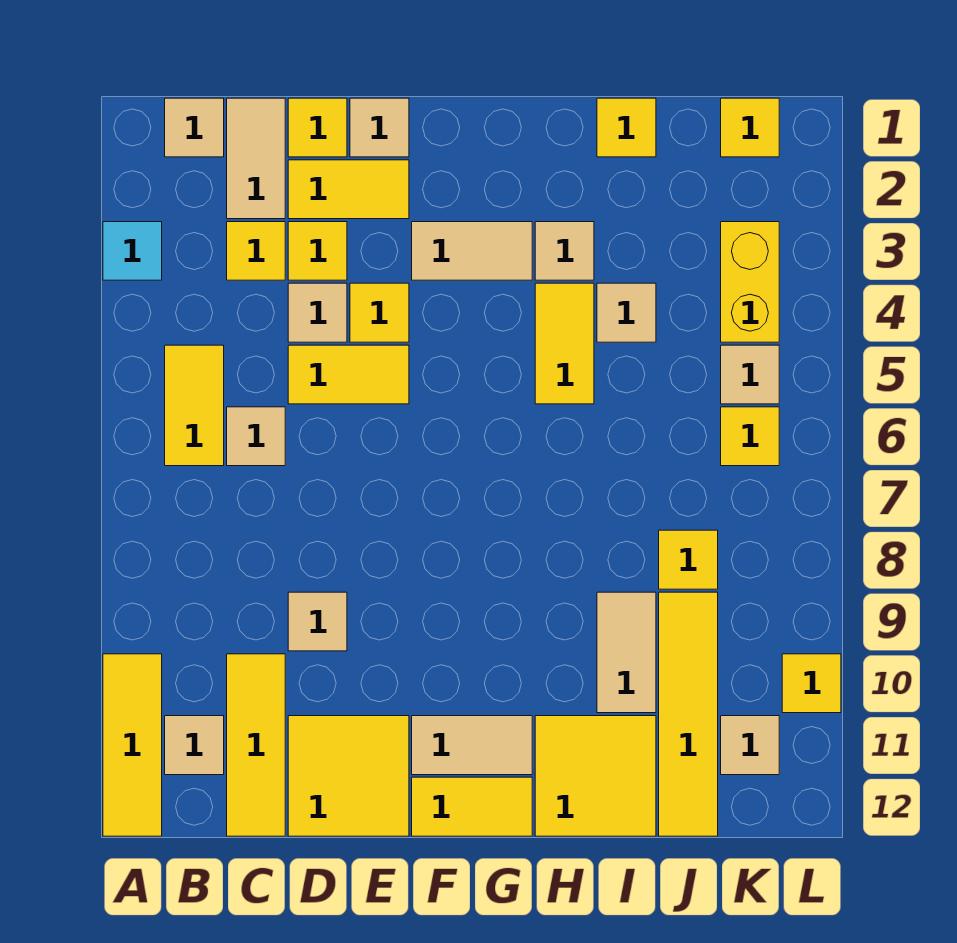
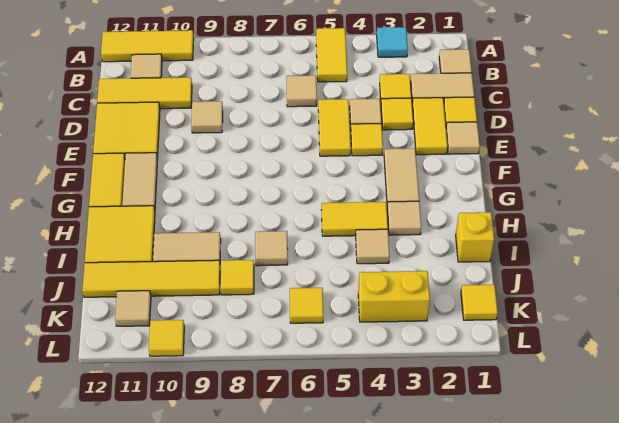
yellow 1x2 tile [165,345,224,466] -> yellow 1x2 tile turned to [316,28,347,82]
yellow 1x1 tile [597,98,656,157] -> yellow 1x1 brick [456,212,494,262]
tan 1x1 tile [721,345,779,404] -> tan 1x1 tile moved to [255,231,288,266]

